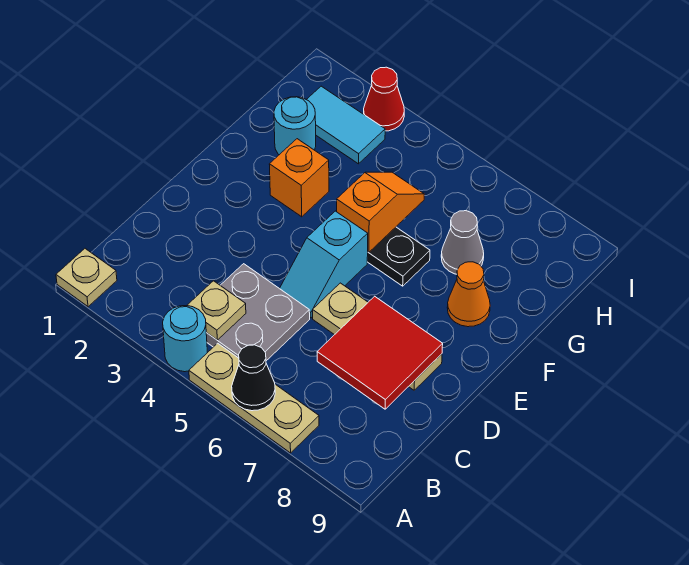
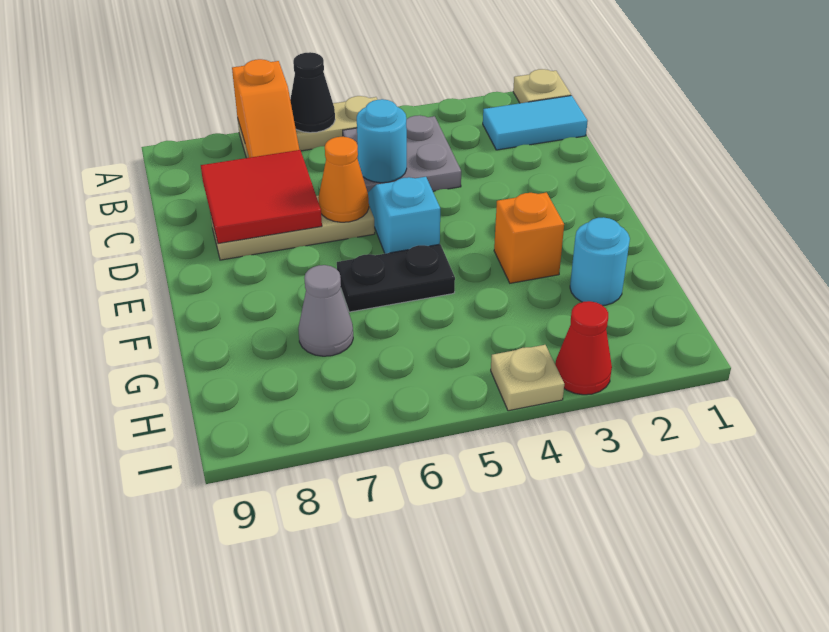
cyan 1x1 round brick [163,306,207,372] -> cyan 1x1 round brick moved to [357,99,407,183]
tan 1x1 plate [187,281,246,340] -> tan 1x1 plate moved to [491,345,564,411]
orange 1x2 slope [337,172,424,252] -> orange 1x2 slope moved to [232,59,299,158]
orange 1x1 cone [447,262,490,327] -> orange 1x1 cone moved to [318,137,369,222]
cyan 1x2 tile [306,86,385,164] -> cyan 1x2 tile moved to [483,96,588,150]

